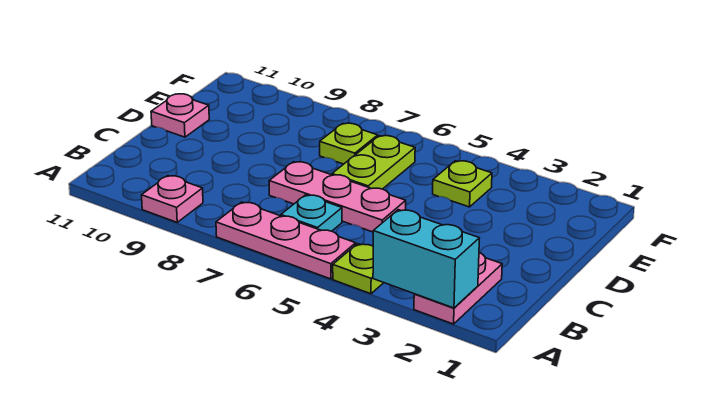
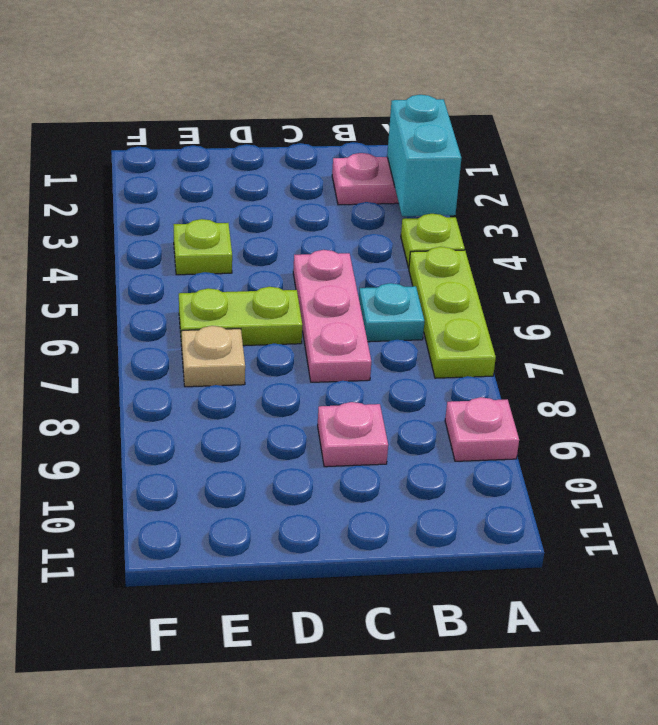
pink 1x3 plate [216,202,356,279] -> lime 1x3 plate [409,247,496,378]
pink 1x1 plate [151,94,209,137] -> pink 1x1 plate moved to [318,402,388,467]
lime 1x1 plate [320,123,378,164] -> tan 1x1 plate [182,326,245,387]

